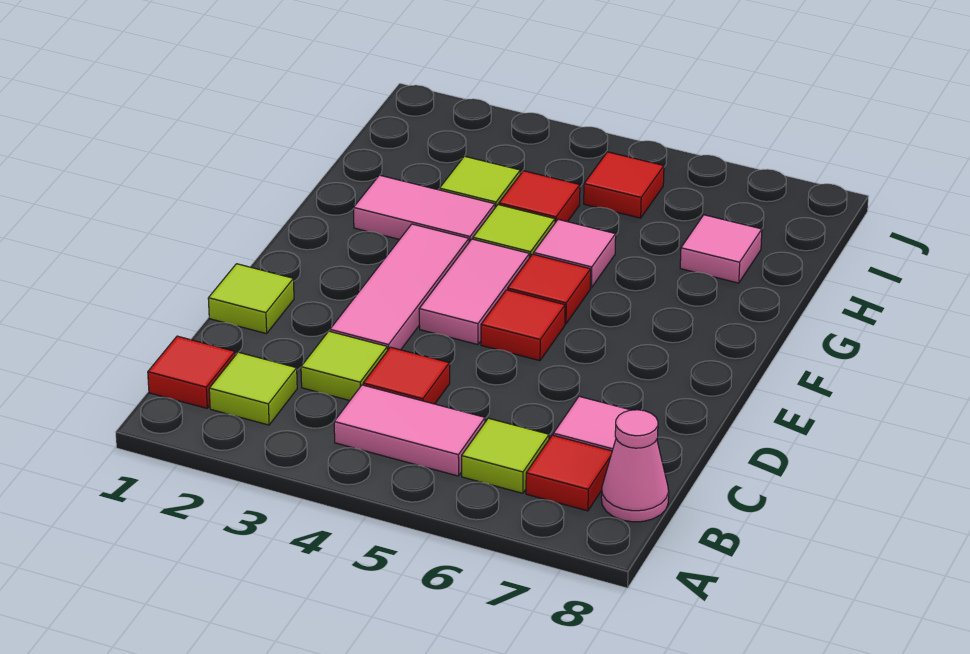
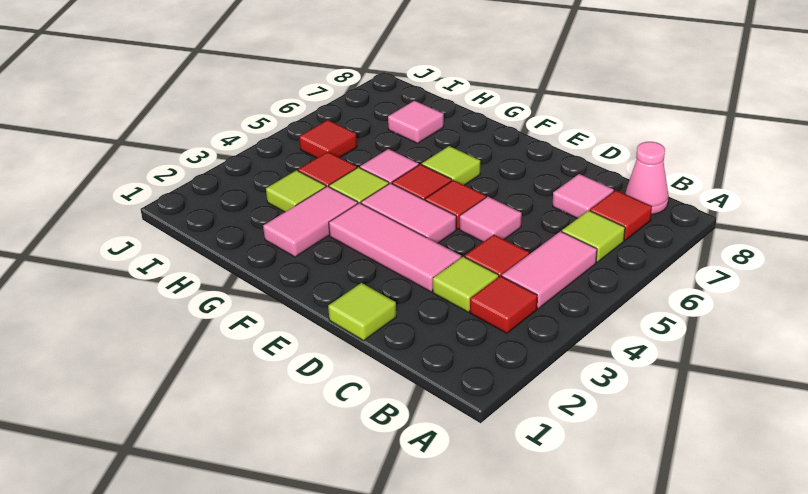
red 1x1 tile [148,336,235,408] -> red 1x1 tile moved to [470,276,537,333]
lime 1x1 tile [209,352,297,425] -> lime 1x1 tile moved to [422,146,480,185]
none -> pink 1x1 tile [460,197,522,242]

